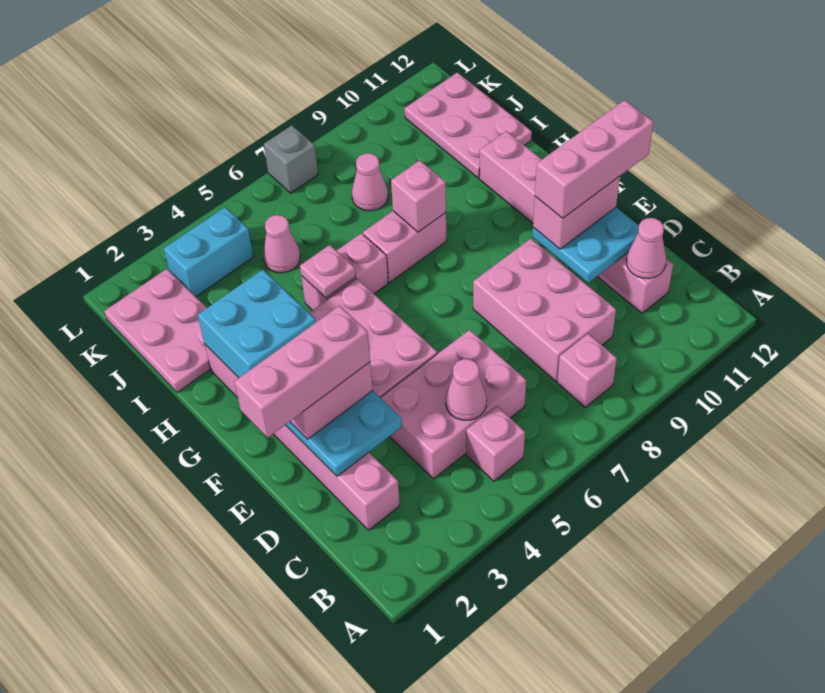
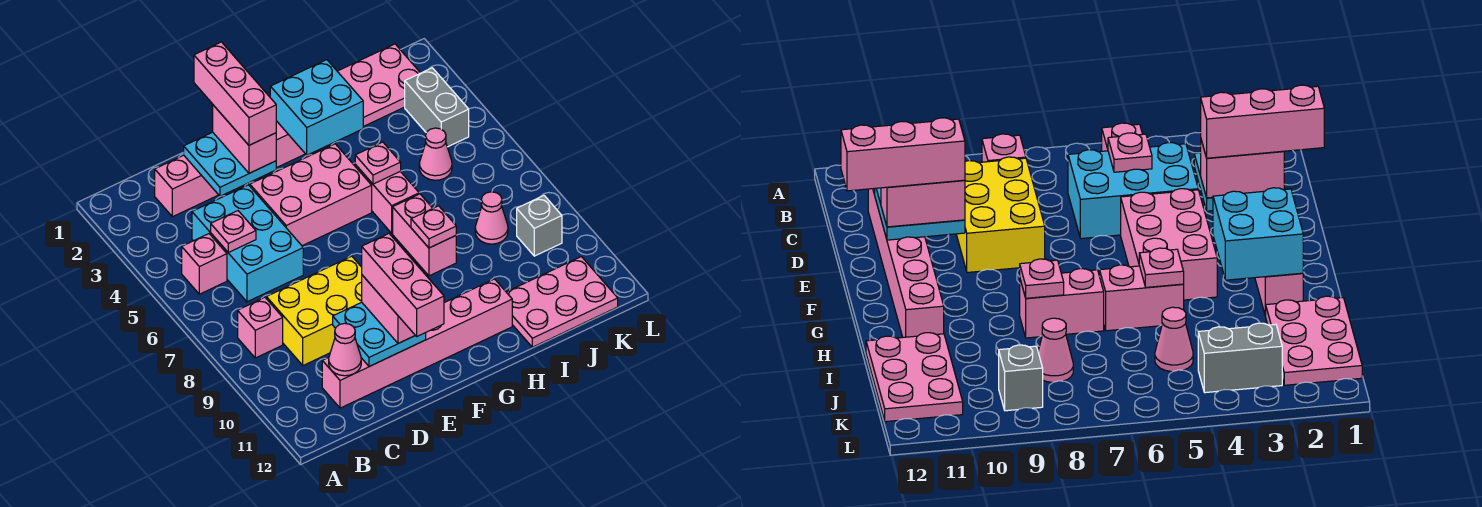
pink 2x3 brick [380,330,526,479] -> cyan 2x3 brick [192,185,303,302]
pink 1x1 cone [446,359,487,420] -> pink 1x1 plate [211,211,256,252]
pink 2x3 brick [473,239,616,382] -> yellow 2x3 brick [266,256,362,365]
pink 1x1 brick [391,160,446,232] -> pink 1x1 plate [411,206,456,248]
cyan 1x2 brick [164,207,253,297] -> grey 1x2 brick [405,68,469,147]
grey 1x1 brick [264,125,318,193] -> grey 1x1 brick moved to [517,196,562,256]

